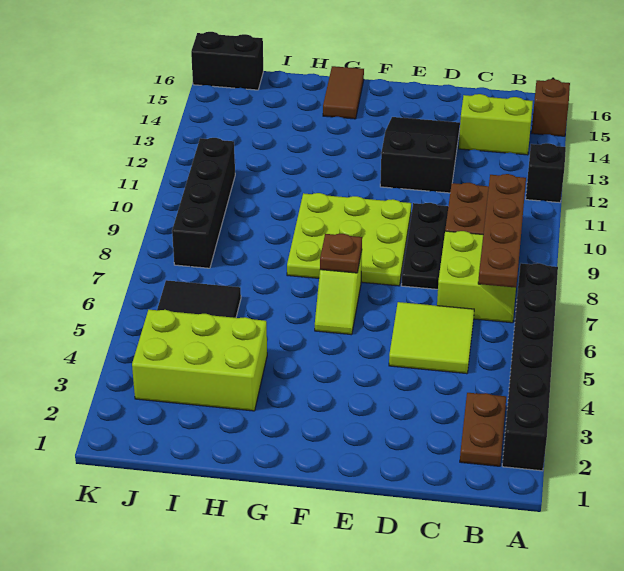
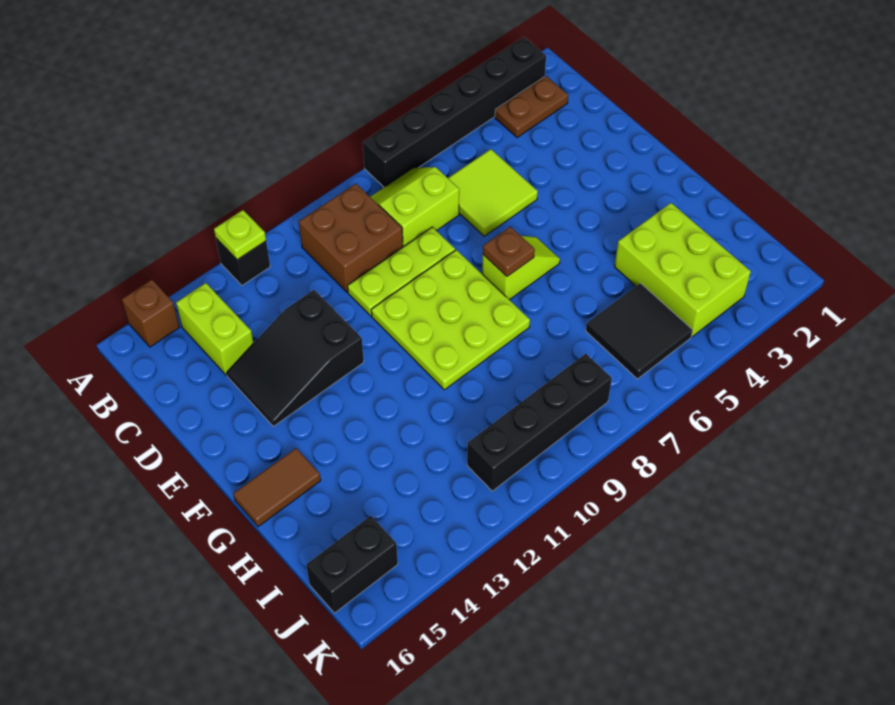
none -> lime 1x1 plate [214,210,266,260]
brown 1x4 plate [478,174,526,288] -> none
black 1x3 plate [401,203,448,289] -> lime 1x3 plate [348,227,455,316]
black 1x2 brick [191,32,263,90] -> black 1x2 brick turned to [306,516,398,613]

